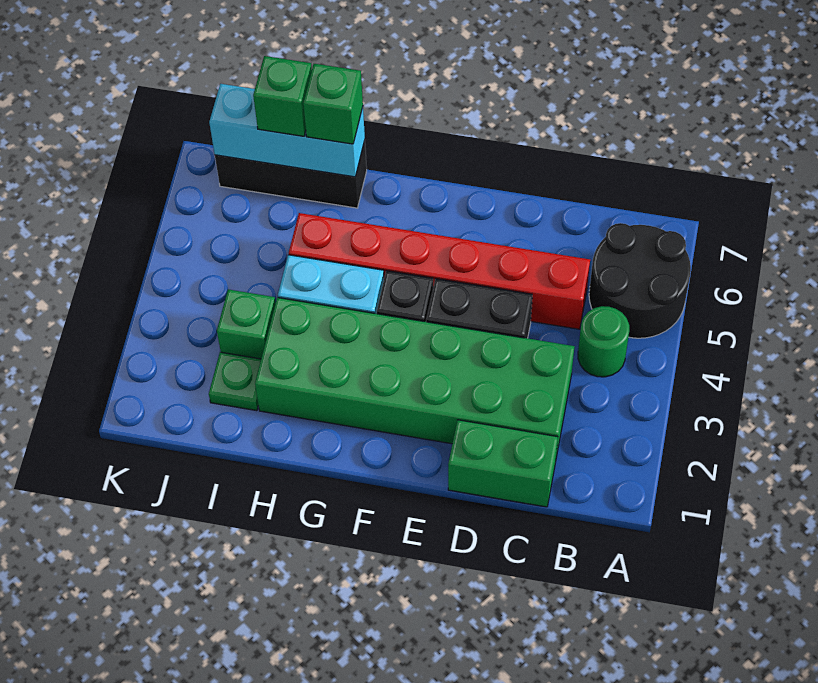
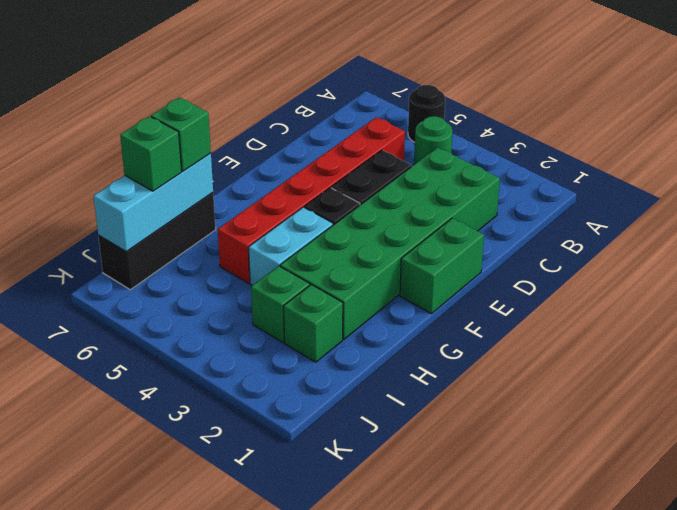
black 2x2 round brick [589,223,691,338] -> black 1x1 round brick [408,85,445,142]
green 1x2 brick [448,420,558,507] -> green 1x2 brick moved to [400,218,484,314]
green 1x1 plate [209,352,261,411] -> green 1x1 brick [284,285,343,362]

